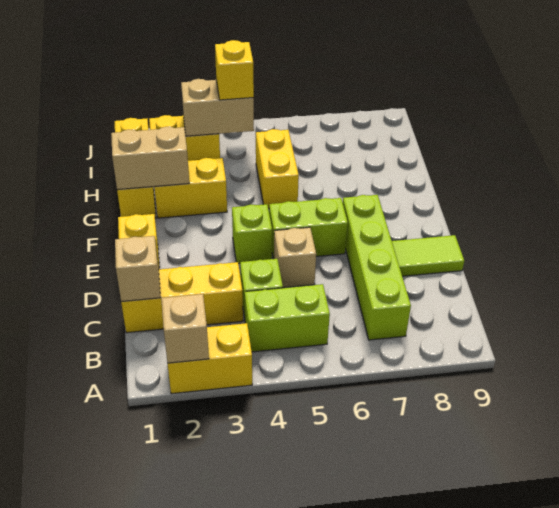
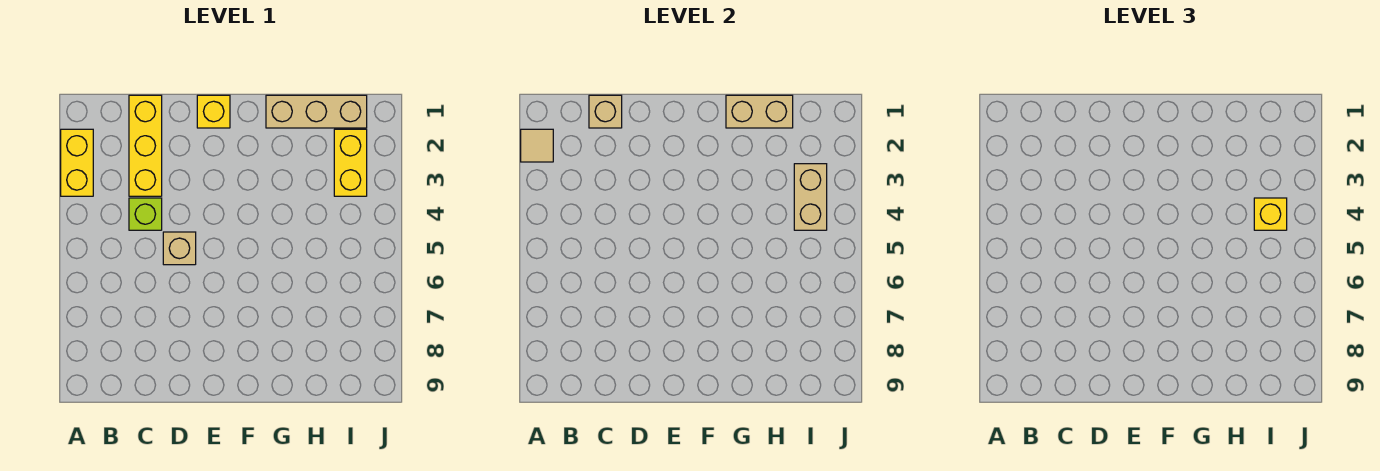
tan 1x1 brick [161,294,209,363] -> tan 1x1 tile [521,129,553,162]
lime 1x2 brick [245,284,330,352] -> none
lime 1x4 brick [343,195,411,340] -> none
lime 1x2 tile [392,235,464,276] -> none
lime 1x1 brick [232,204,272,264] -> none
lime 1x2 brick [269,198,348,259] -> none
yellow 1x3 brick [115,118,156,218] -> tan 1x3 brick [266,95,367,128]
tan 1x2 brick [111,127,189,190] -> tan 1x2 brick turned to [726,95,793,128]
yellow 1x2 brick [154,158,227,218] -> none
yellow 1x2 brick [256,129,299,209] -> none

